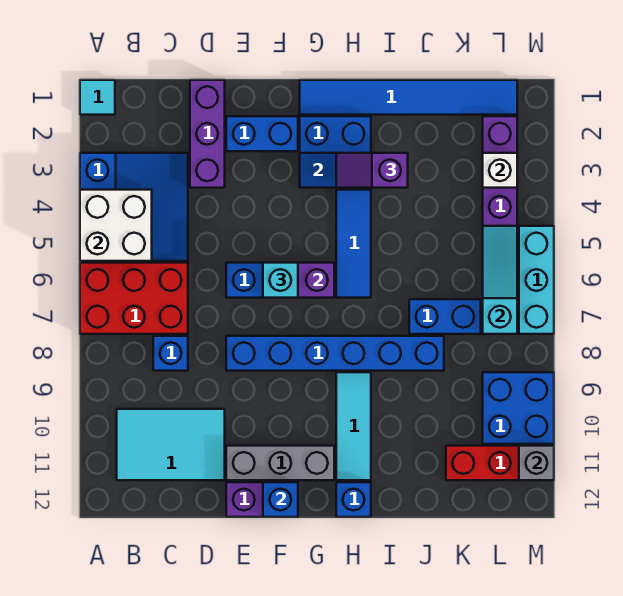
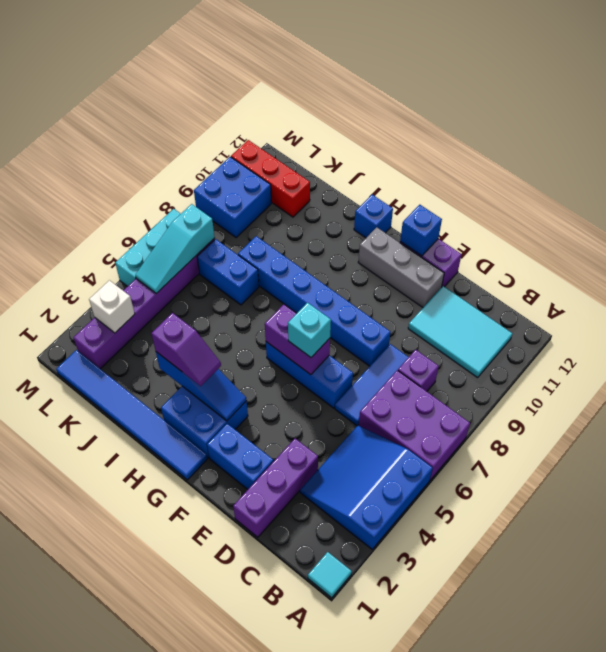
white 2x2 brick [80,190,152,261] -> none
red 2x3 brick [80,263,188,334] -> purple 2x3 brick [359,370,470,480]
blue 1x1 brick [153,336,188,371] -> purple 1x1 brick [398,350,439,391]
blue 1x3 tile [336,190,371,298] -> blue 1x3 tile moved to [335,344,408,426]
cyan 1x3 tile [336,372,371,480] -> none
grey 1x1 brick [519,446,554,480] -> none

